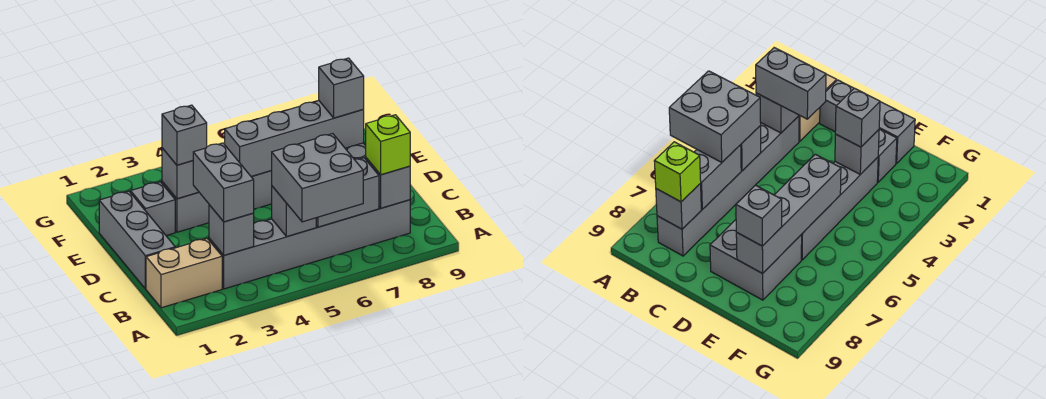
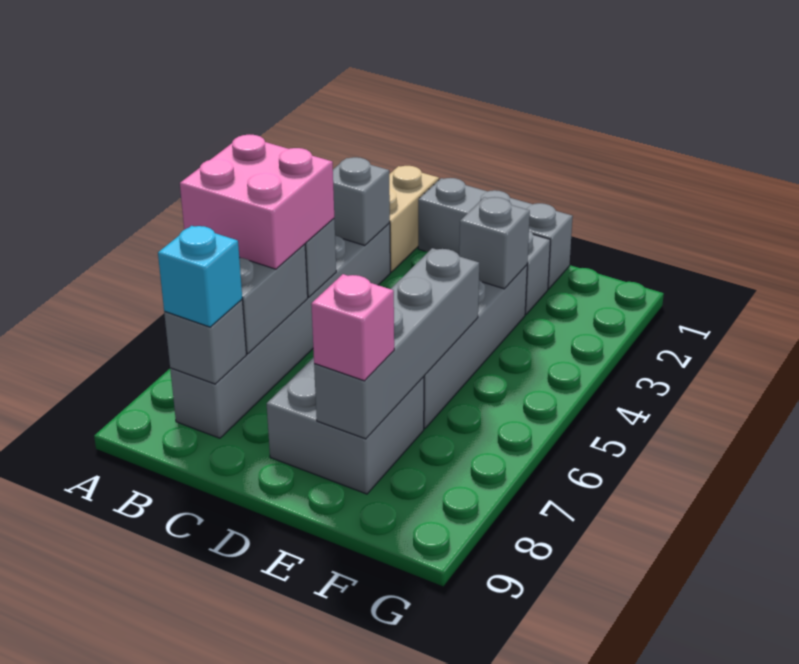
grey 2x2 brick [271,134,363,222] -> pink 2x2 brick [180,134,334,269]
grey 1x2 brick [193,143,254,222] -> none
lime 1x1 brick [366,115,410,175] -> cyan 1x1 brick [158,226,242,327]
grey 1x1 brick [162,105,207,165] -> none
grey 1x1 brick [319,58,364,118] -> pink 1x1 brick [311,274,394,381]

